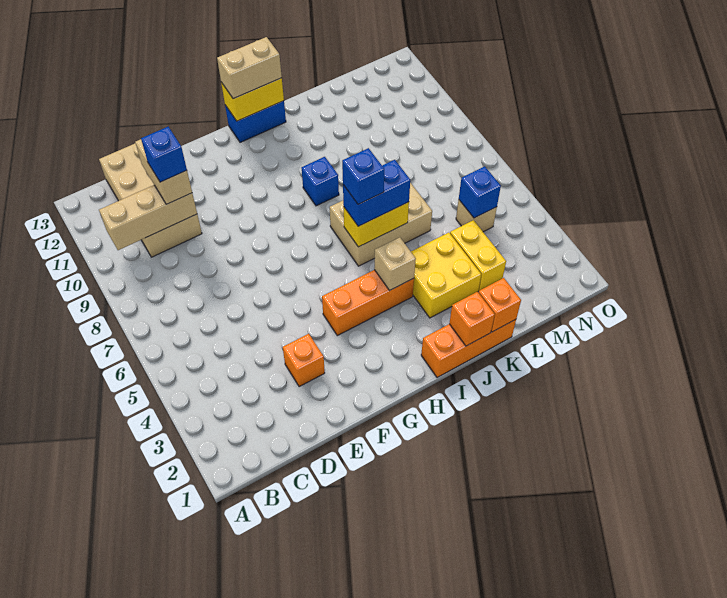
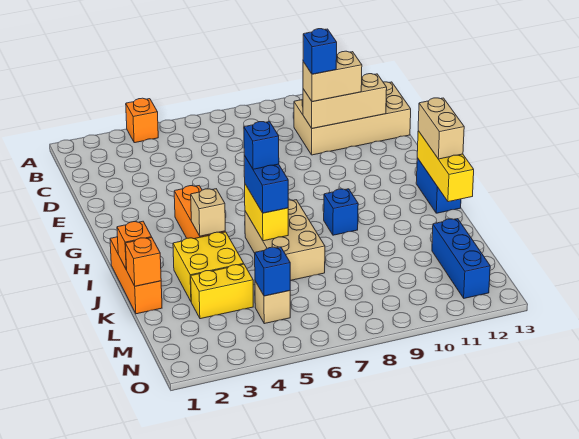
tan 1x3 brick [99,185,197,250] -> tan 1x3 brick turned to [303,74,387,128]
orange 1x1 brick [283,334,325,387] -> orange 1x1 brick moved to [126,98,158,143]
yellow 1x2 brick [221,78,284,121] -> yellow 1x3 brick [417,131,474,202]
none -> blue 1x3 brick [432,219,490,298]

